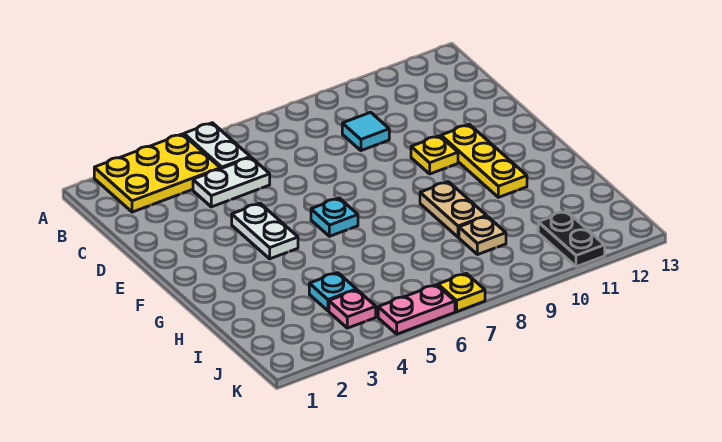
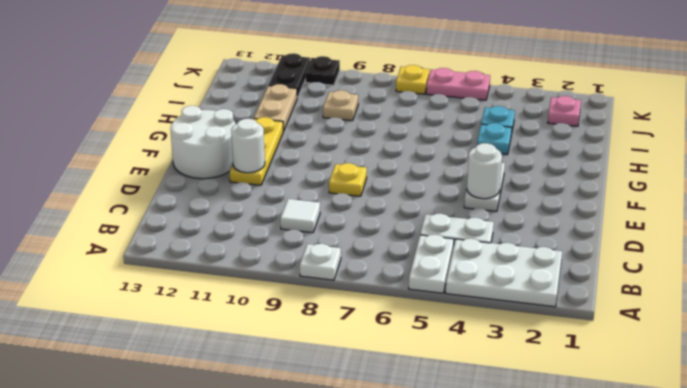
yellow 2x3 plate [94,134,220,212] -> white 2x3 plate [445,239,562,307]
none -> white 1x1 plate [300,244,341,280]
cyan 1x1 tile [342,112,389,151] -> white 1x1 tile [280,199,320,233]
none -> white 1x1 round brick [467,143,502,199]
yellow 1x1 plate [411,136,458,174] -> yellow 1x1 plate moved to [329,163,367,196]
none -> white 1x1 round brick [231,119,265,173]
none -> white 2x2 round brick [170,106,236,179]
cyan 1x1 plate [311,198,358,236] -> cyan 1x1 plate moved to [477,123,512,155]
tan 1x2 plate [420,182,486,237] -> tan 1x2 plate moved to [254,84,297,131]
pink 1x1 plate [329,290,376,328] -> pink 1x1 plate moved to [548,96,581,126]
none -> black 1x1 plate [305,56,340,85]

